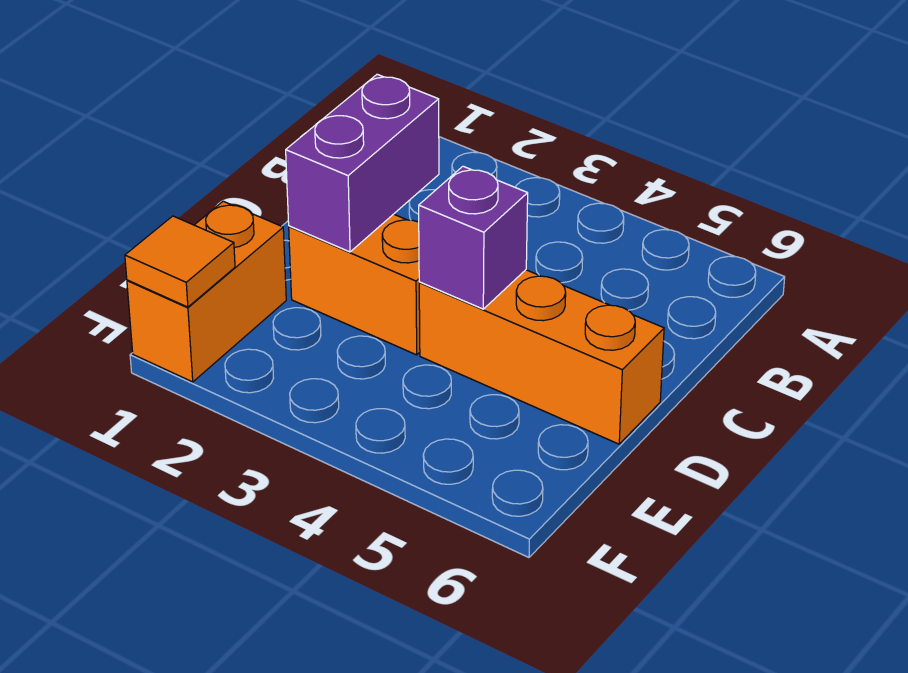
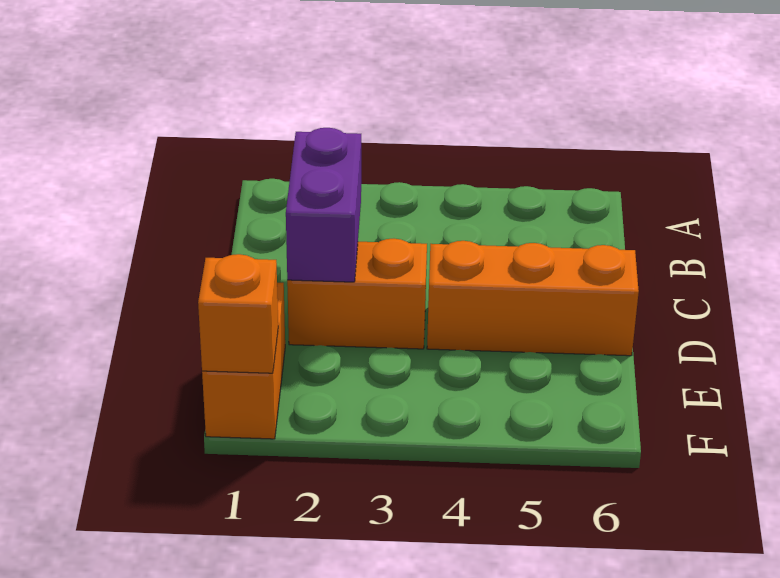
purple 1x1 brick [419,166,528,309] -> none
orange 1x1 tile [125,216,235,307] -> orange 1x1 brick [198,254,278,373]

